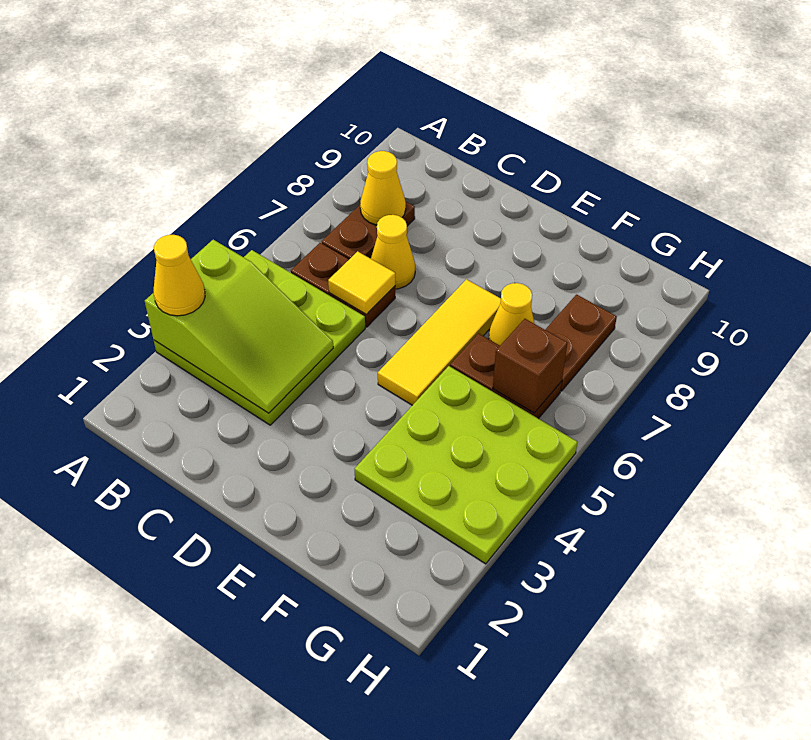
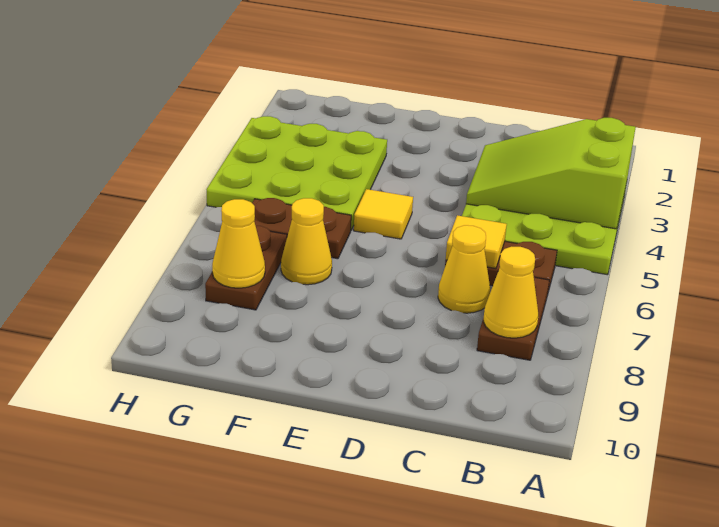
yellow 1x1 cone [154,235,205,316] -> yellow 1x1 cone moved to [212,199,265,288]
yellow 1x3 tile [378,279,501,405] -> yellow 1x1 tile [354,189,413,239]
brown 1x1 brick [493,319,567,413] -> none

